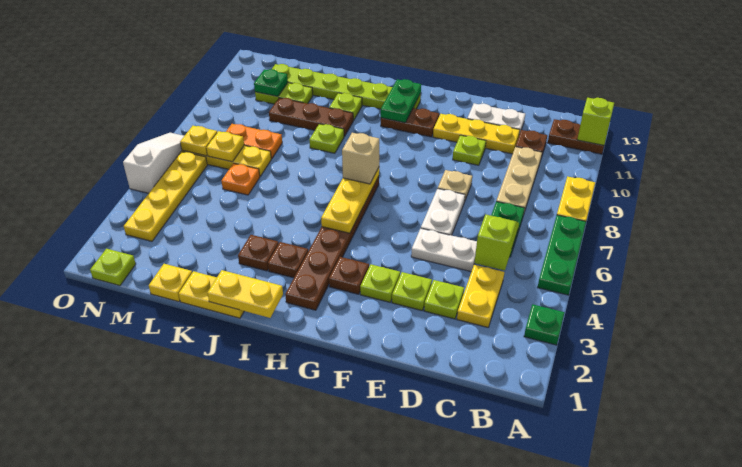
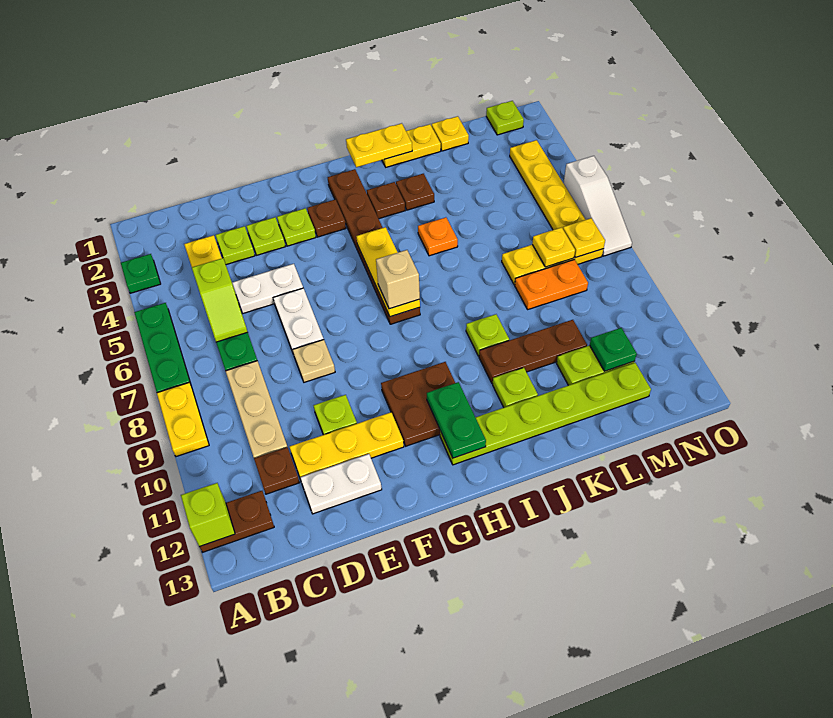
brown 1x2 plate [381,108,439,137] -> brown 2x2 plate [381,362,455,446]
orange 1x1 plate [221,163,260,195] -> orange 1x1 plate moved to [418,217,458,256]

